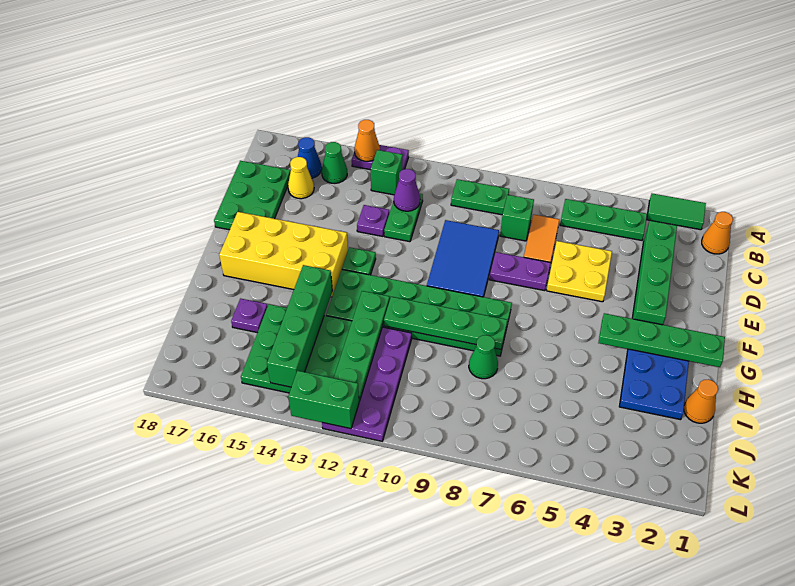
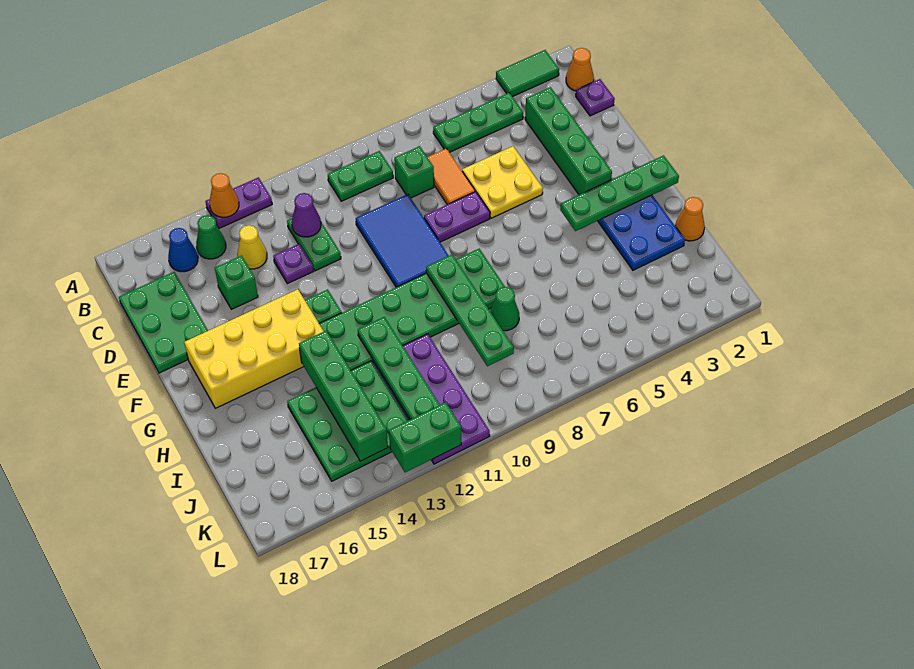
green 1x1 brick [371,150,403,195] -> green 1x1 brick moved to [215,256,258,309]
yellow 1x1 cone [288,157,314,199] -> yellow 1x1 cone moved to [237,225,267,269]
green 1x4 plate [384,297,507,349] -> green 1x4 plate turned to [426,255,514,366]
purple 1x1 plate [231,299,268,333] -> purple 1x1 plate moved to [576,79,615,116]

